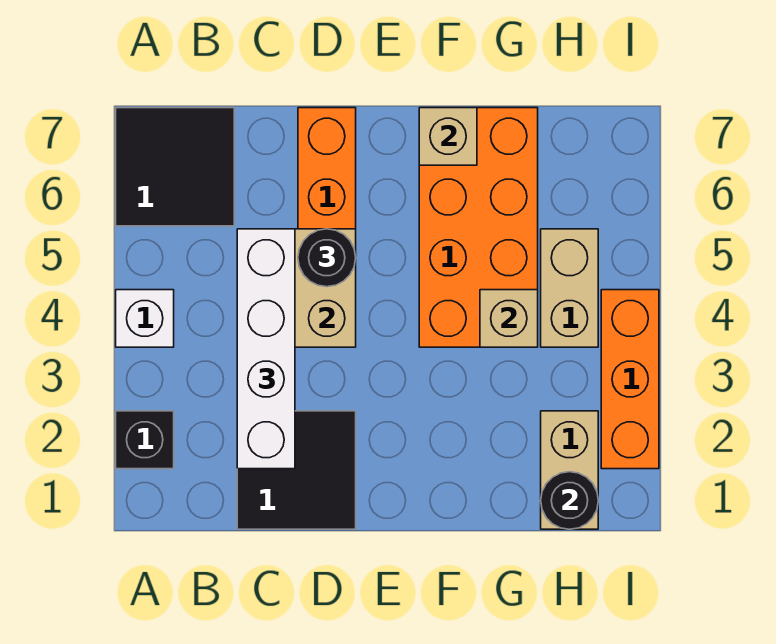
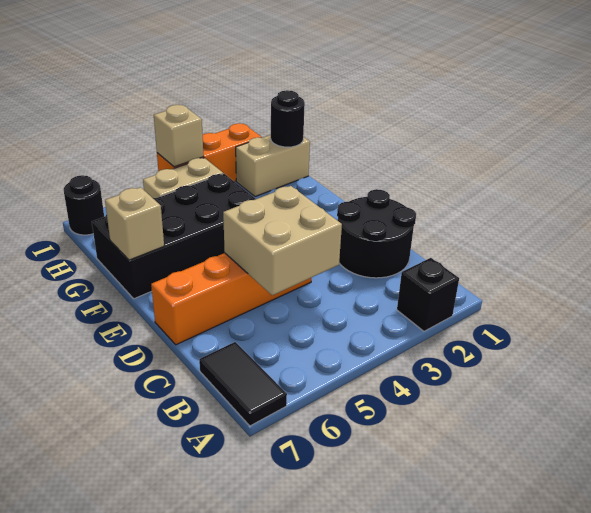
white 1x1 brick [116,290,174,347] -> none
black 2x2 tile [116,108,234,226] -> black 1x2 tile [199,342,287,426]
black 2x2 tile [237,411,356,529] -> black 2x2 round brick [337,189,416,278]
white 1x4 brick [237,229,295,469] -> none
black 1x1 round brick [298,229,356,287] -> black 1x1 round brick moved to [64,175,104,235]
orange 2x4 brick [419,108,538,347] -> black 2x4 brick [92,174,255,299]
tan 1x1 brick [480,290,538,347] -> tan 1x1 brick moved to [154,105,204,167]

